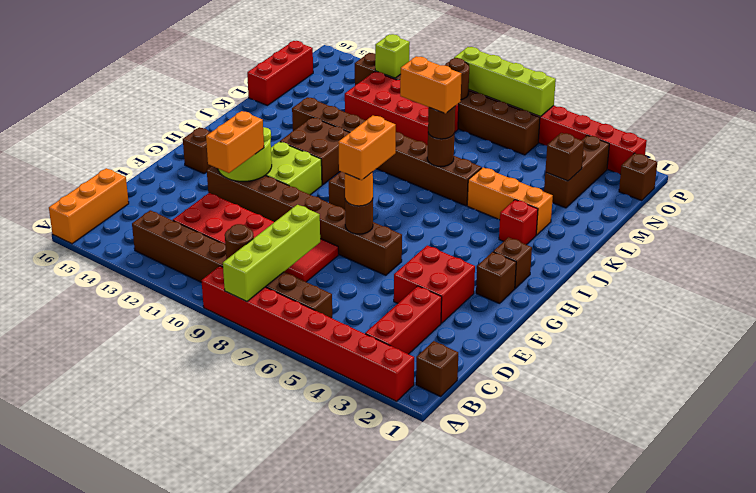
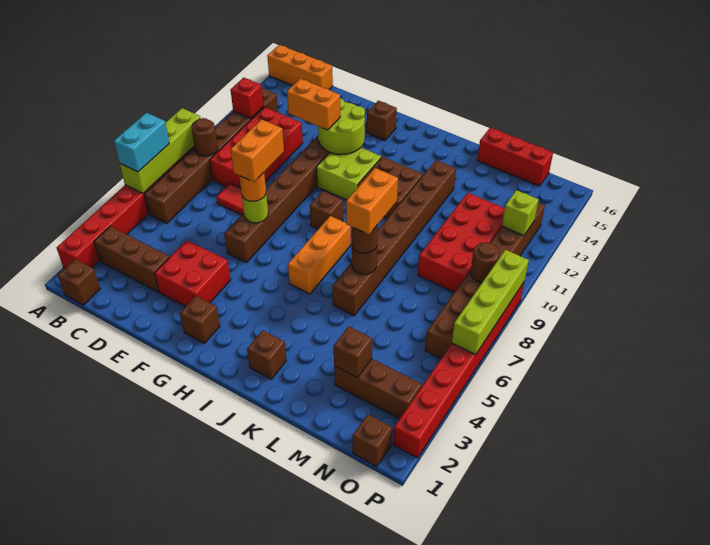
none -> cyan 1x2 brick [114,113,169,172]
lime 1x4 brick [223,205,320,302] -> lime 1x4 brick turned to [120,108,200,193]
red 1x3 brick [365,286,442,354] -> brown 1x3 brick [94,226,170,292]
brown 1x1 round brick [345,199,373,234] -> lime 1x1 round brick [242,195,268,223]
orange 1x2 brick [338,116,396,180] -> orange 1x2 brick turned to [230,119,284,182]
brown 1x1 brick [493,237,532,288] -> brown 1x1 brick moved to [247,330,286,379]
red 1x1 brick [499,200,538,245] -> red 1x1 brick moved to [231,78,264,118]
orange 1x3 brick [467,168,553,235] -> orange 1x3 brick moved to [288,216,351,294]

